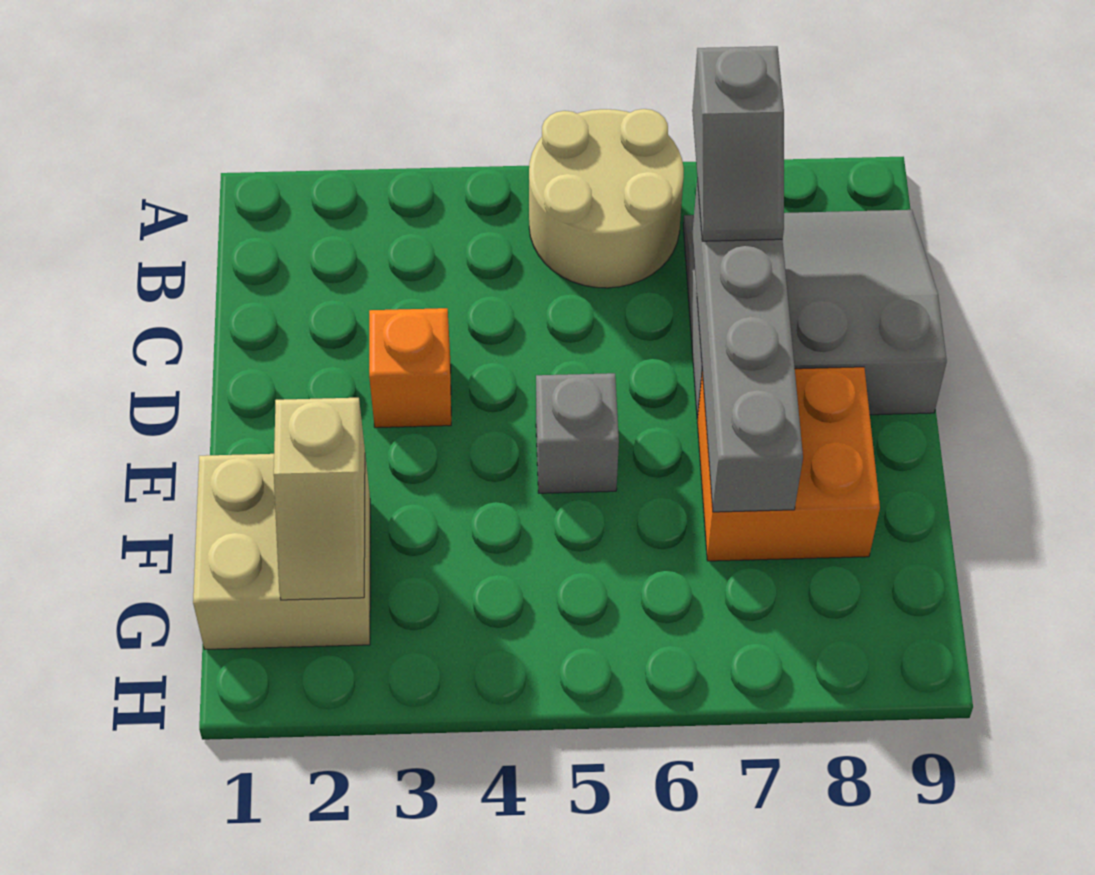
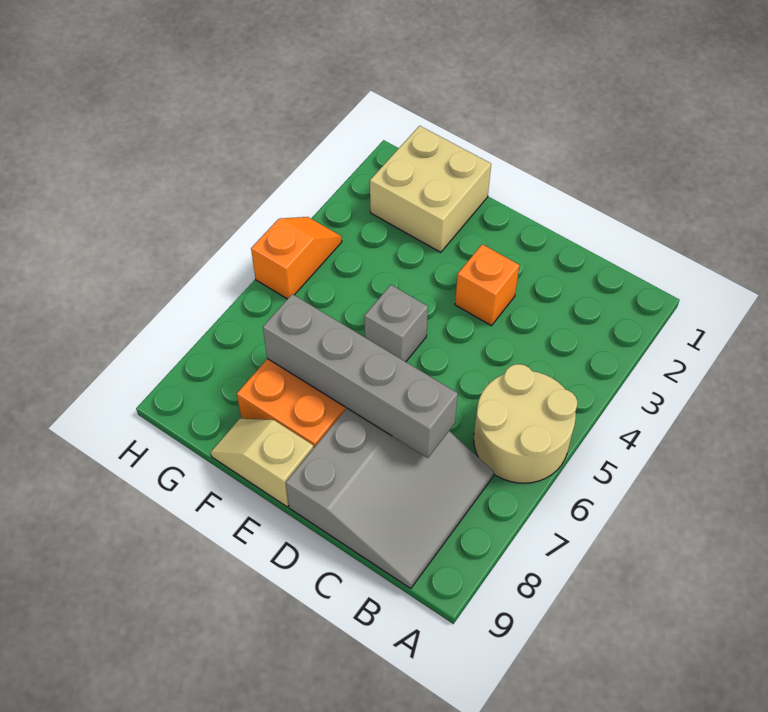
grey 1x2 slope [692,46,784,241] -> none
tan 1x2 slope [274,398,365,600] -> tan 1x2 slope moved to [211,419,313,507]
none -> orange 1x2 slope [251,217,342,299]

